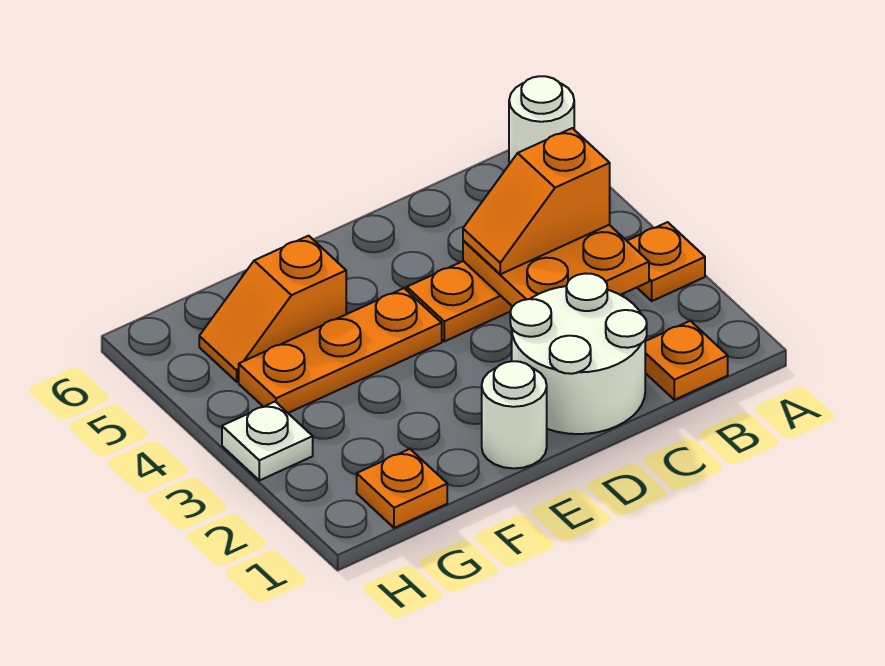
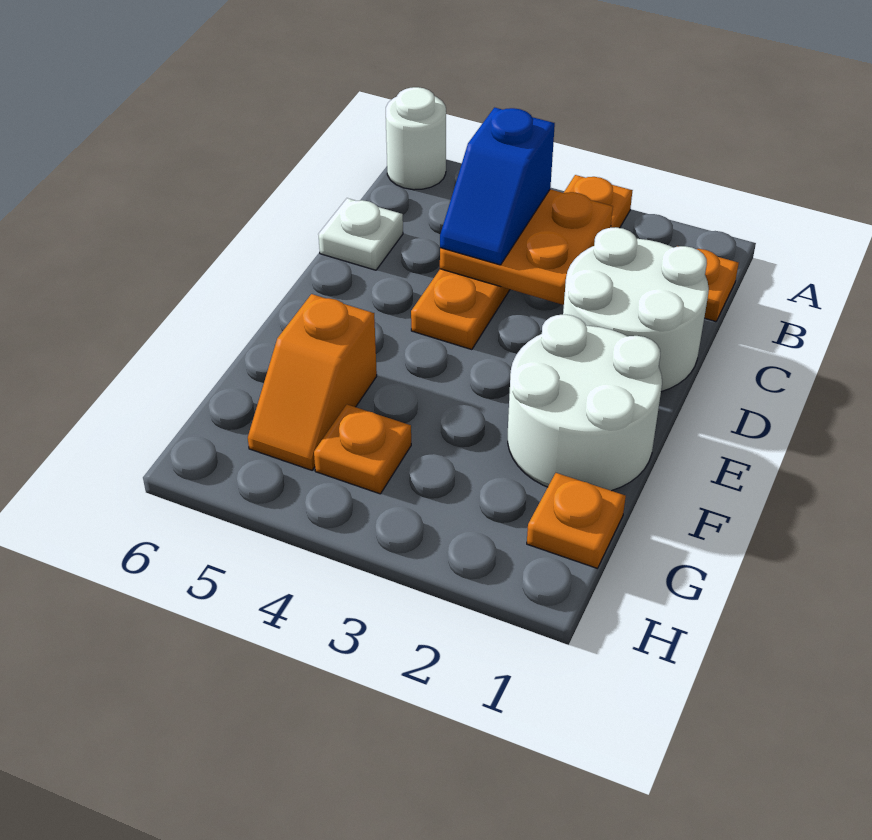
orange 1x2 slope [463,128,610,274] -> blue 1x2 slope [440,108,555,265]
white 1x1 round brick [482,361,547,468] -> white 2x2 round brick [508,315,662,491]
orange 1x3 plate [239,288,442,413] -> orange 1x1 plate [314,405,411,494]
white 1x1 plate [222,402,313,480] -> white 1x1 plate moved to [318,198,403,270]

